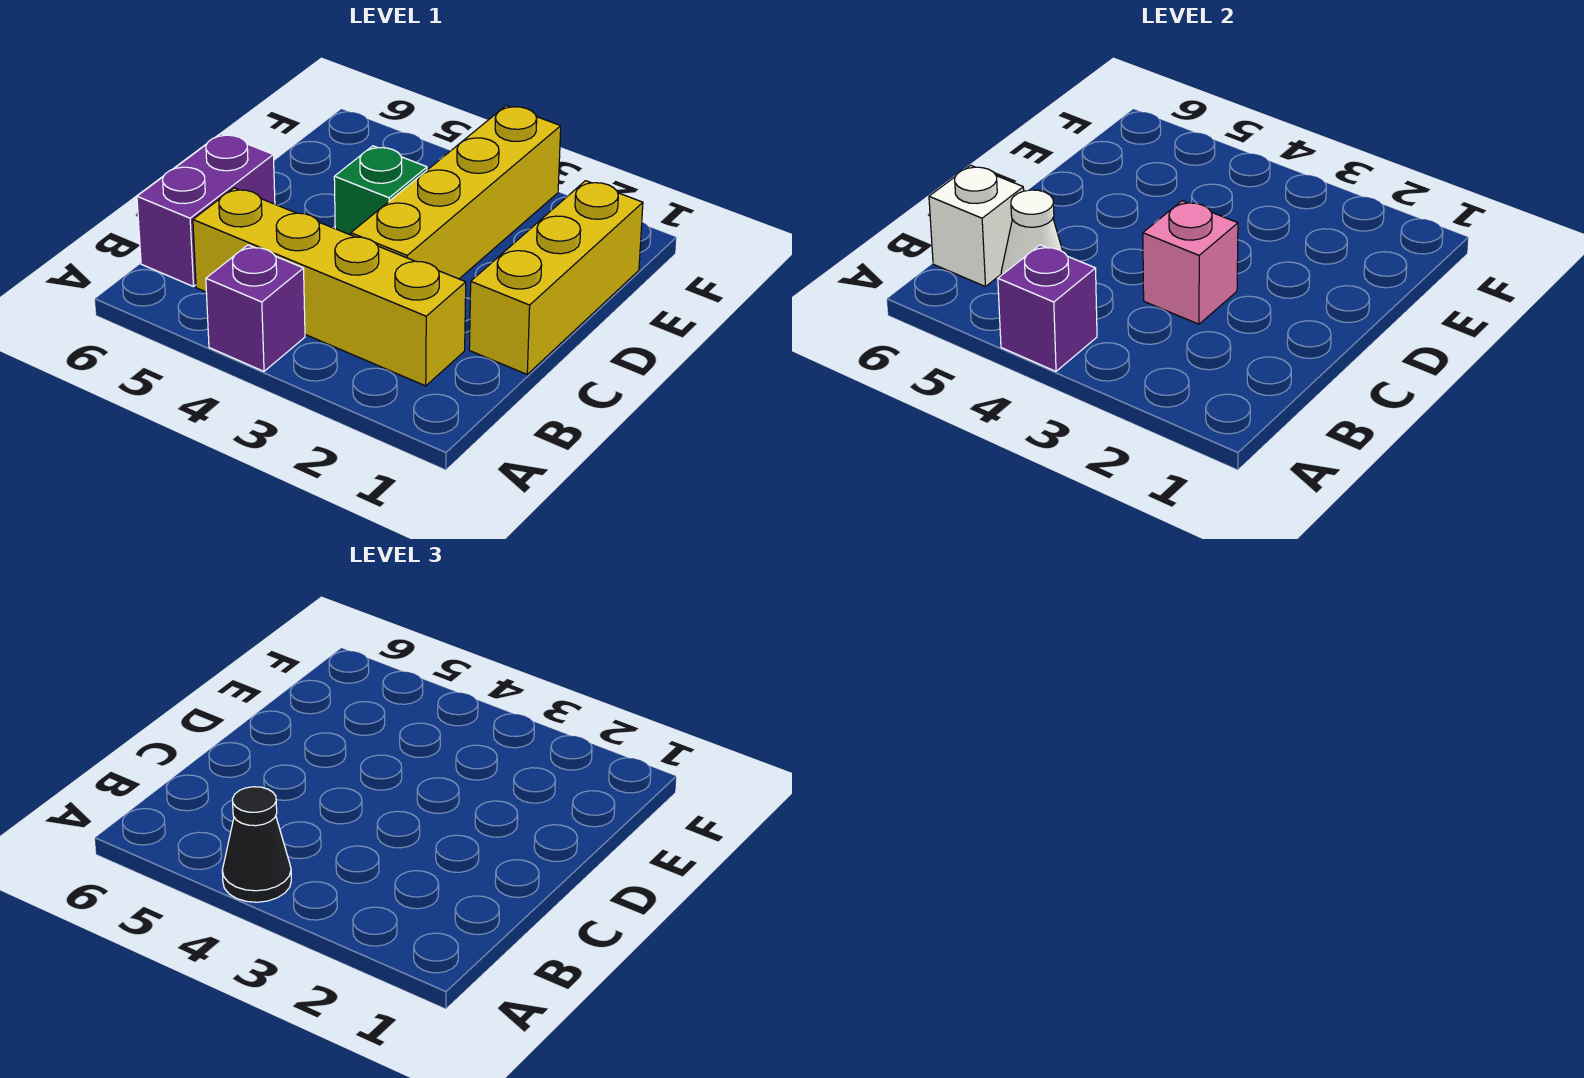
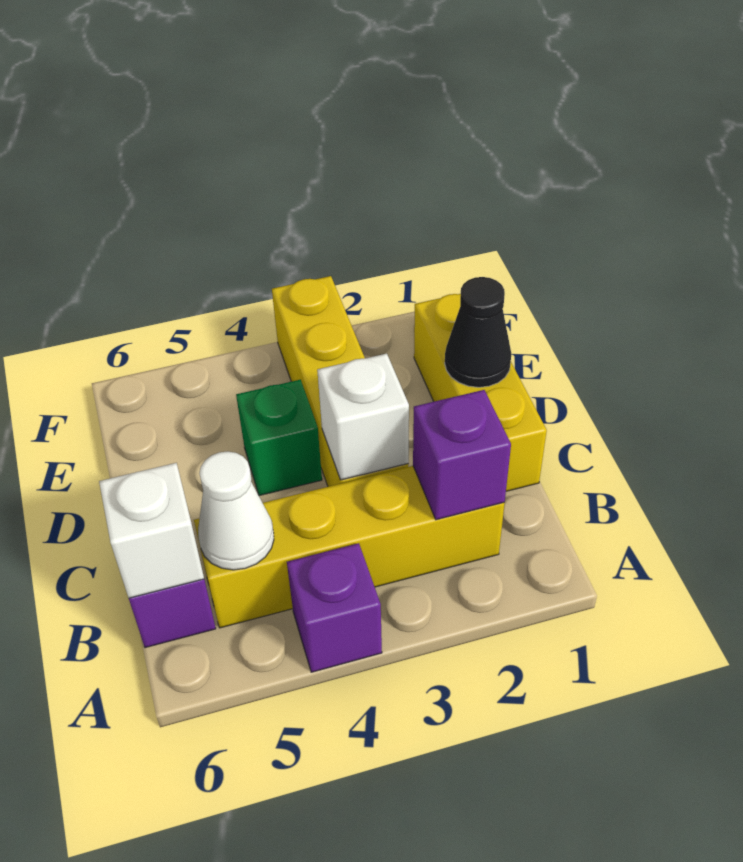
purple 1x1 brick [998,245,1097,371] -> purple 1x1 brick moved to [413,390,511,520]
black 1x1 cone [222,787,291,902] -> black 1x1 cone moved to [445,277,511,387]
pink 1x1 brick [1143,201,1238,324] -> white 1x1 brick [317,354,409,480]

